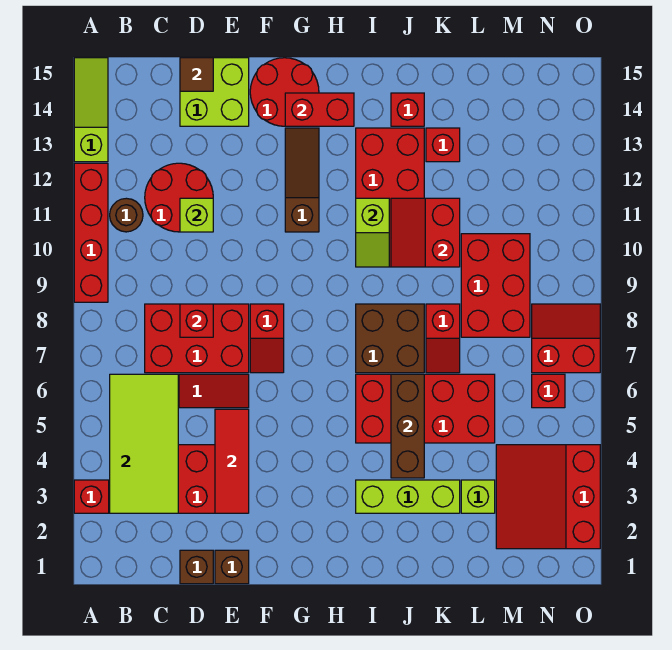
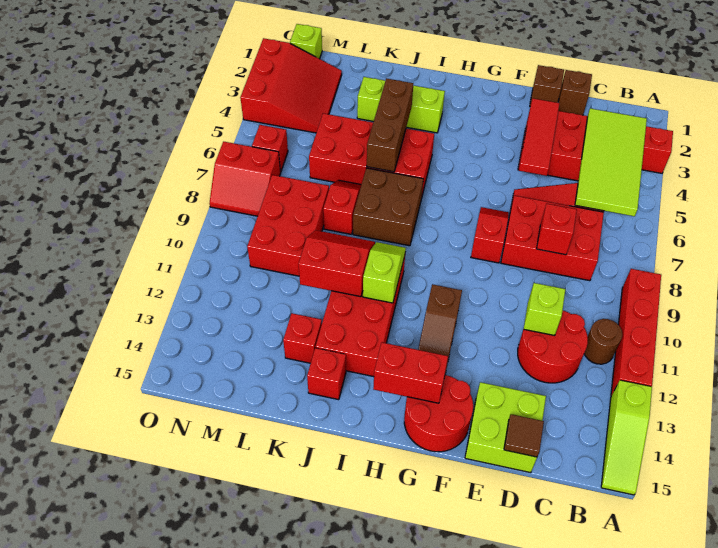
red 2x2 slope [391,198,460,267] -> red 2x2 slope turned to [298,230,375,297]
lime 1x1 brick [461,480,495,513] -> lime 1x1 brick moved to [290,24,322,59]

